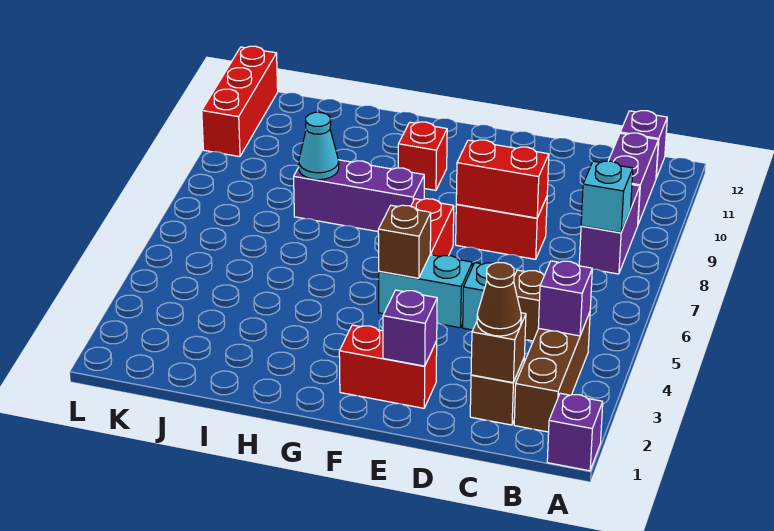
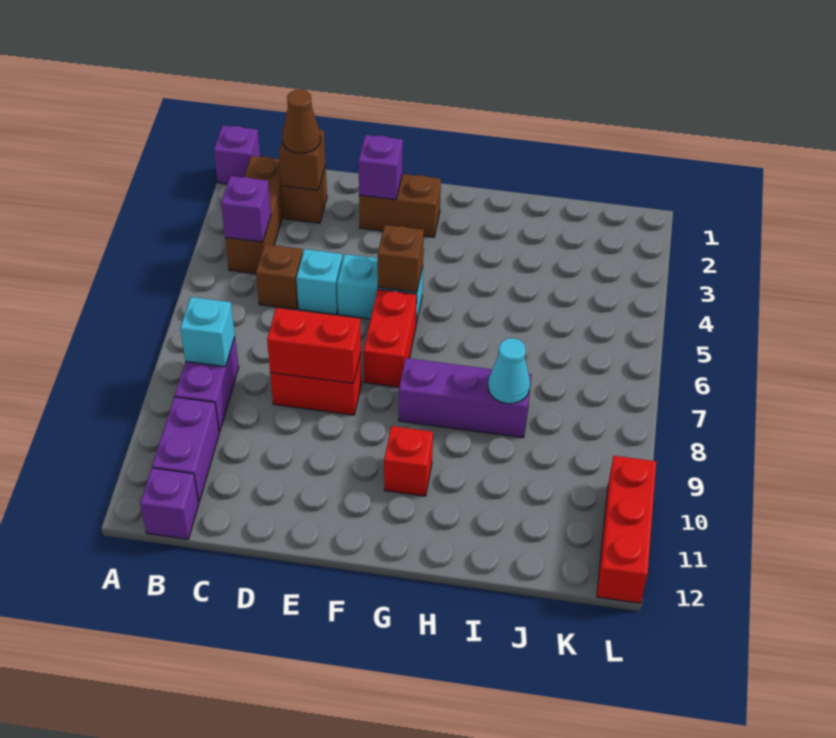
red 1x2 brick [339,325,437,408] -> brown 1x2 brick [359,174,441,237]

